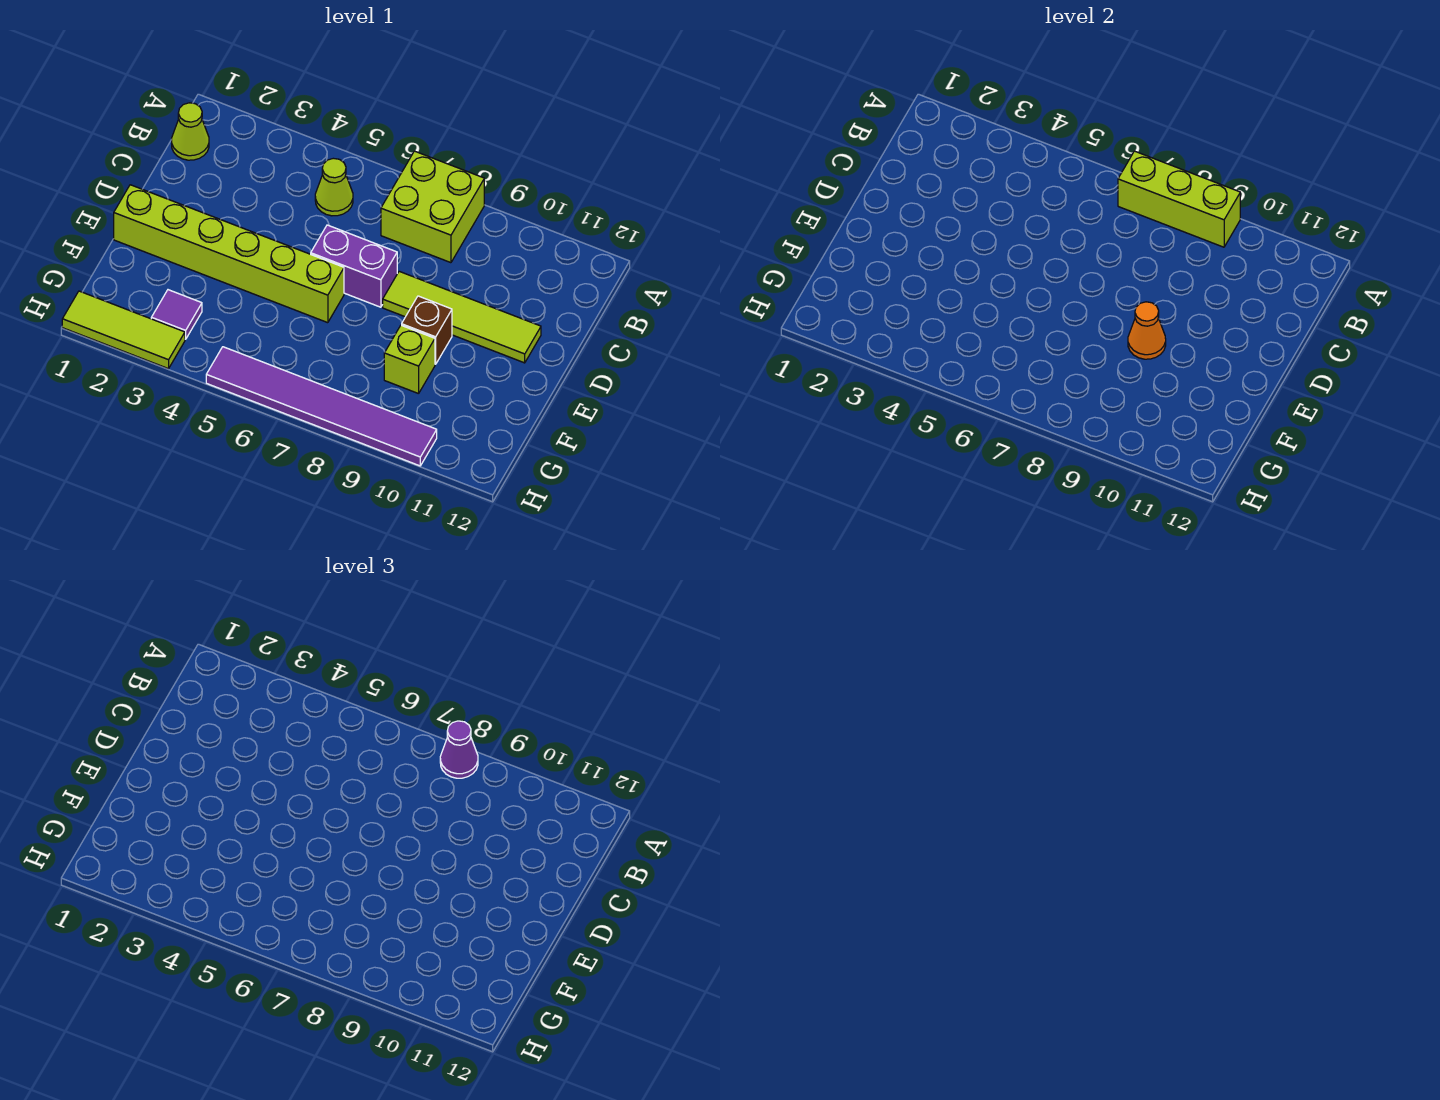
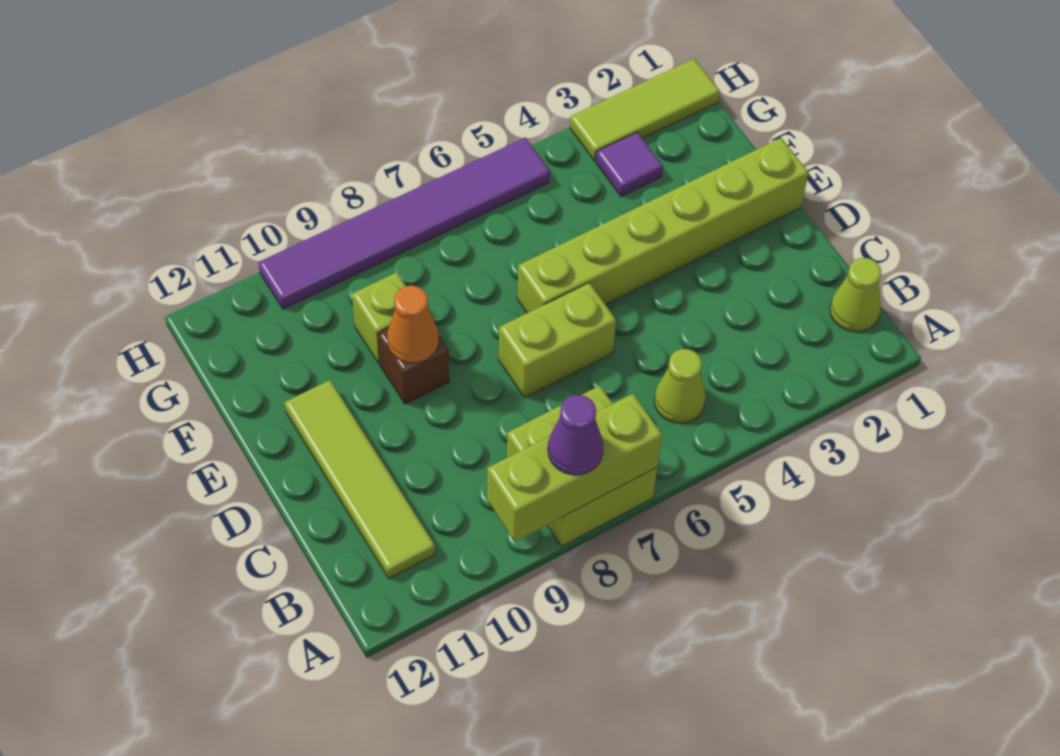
purple 1x2 brick [311,225,397,307] -> lime 1x2 brick [499,283,616,398]
lime 1x4 tile [383,271,541,363] -> lime 1x4 tile turned to [285,380,435,579]

